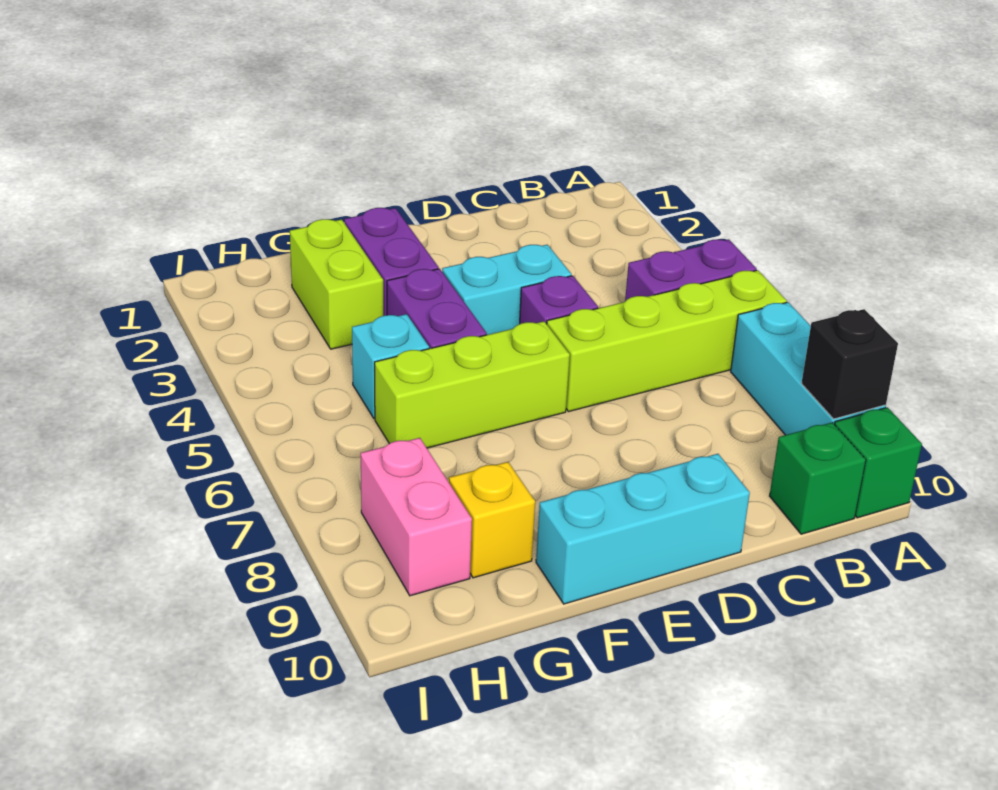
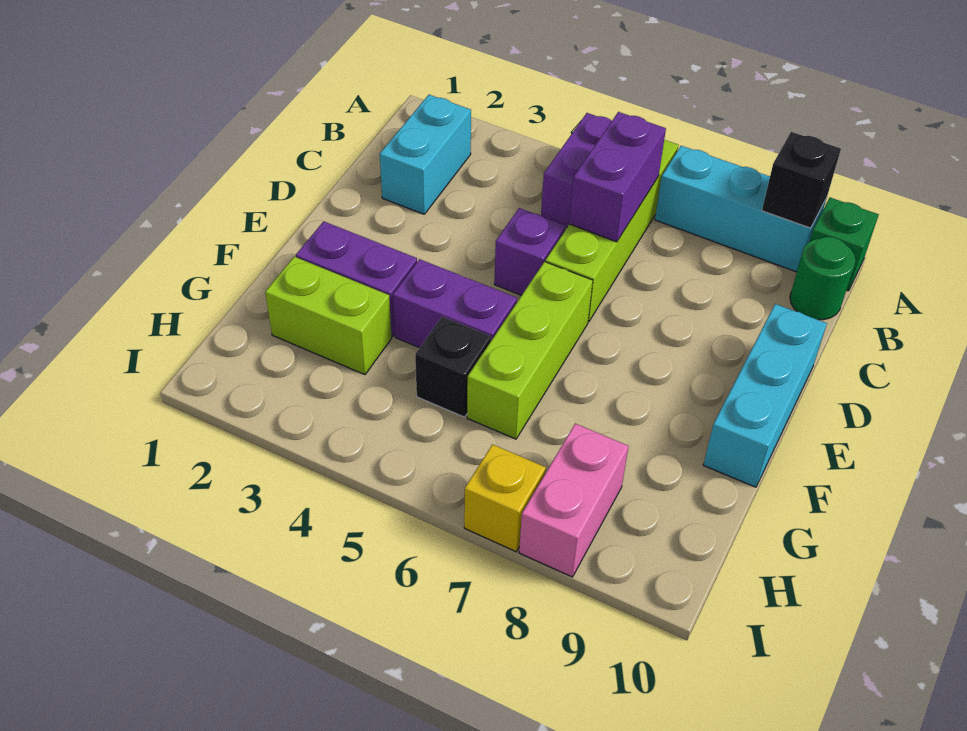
none -> purple 1x2 brick [569,112,666,242]
green 1x1 brick [769,422,866,534] -> green 1x1 round brick [790,237,856,320]
cyan 1x2 brick [442,245,572,335] -> cyan 1x2 brick moved to [380,95,471,214]
cyan 1x1 brick [352,314,429,419] -> black 1x1 brick [415,317,491,417]
yellow 1x1 brick [449,462,535,578] -> yellow 1x1 brick moved to [464,444,546,552]
pink 1x2 brick [361,438,472,596] -> pink 1x2 brick turned to [519,424,629,577]

